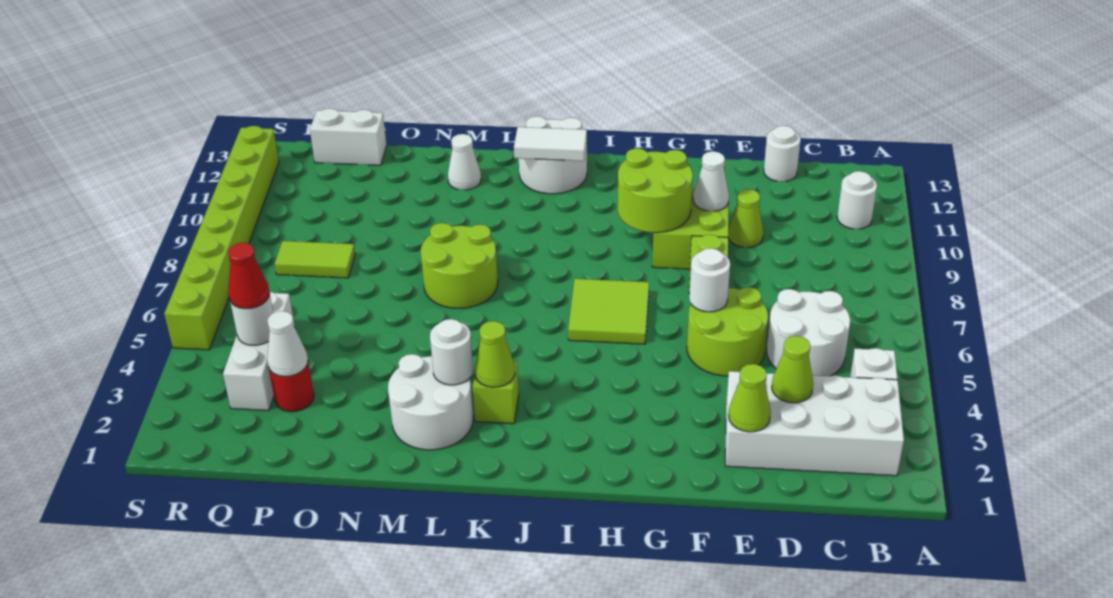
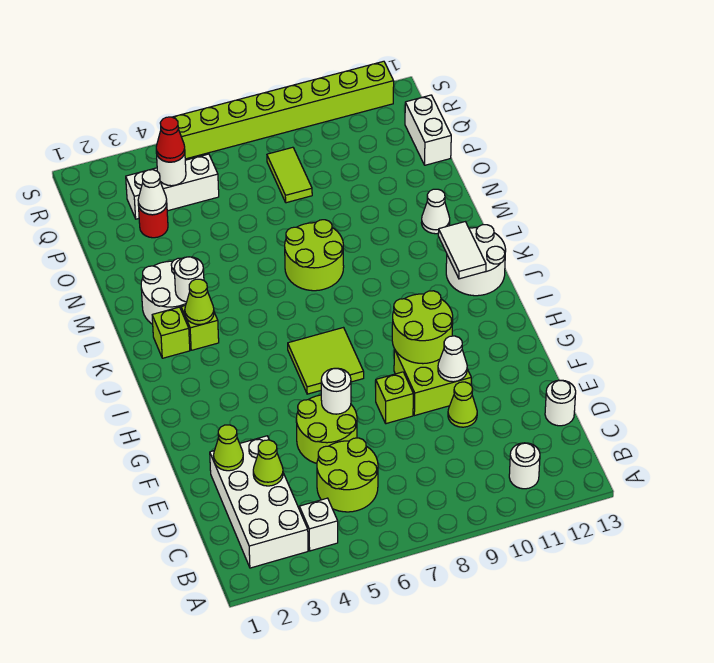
white 2x2 round brick [767,289,850,376] -> lime 2x2 round brick [317,438,378,512]
none -> lime 1x1 brick [152,307,190,358]

